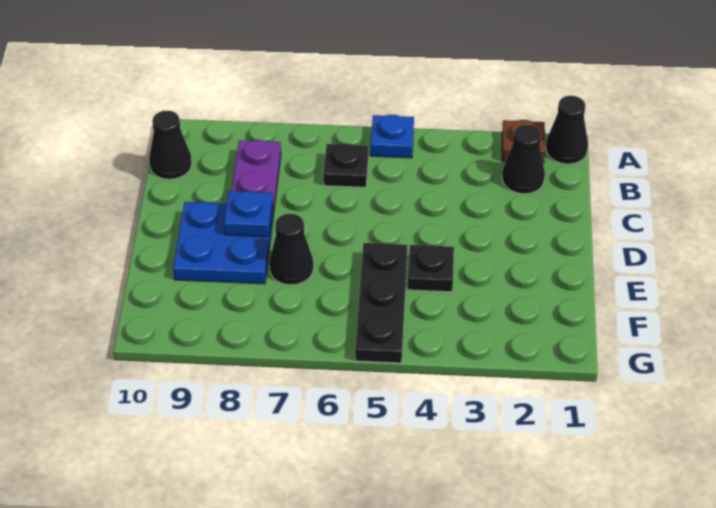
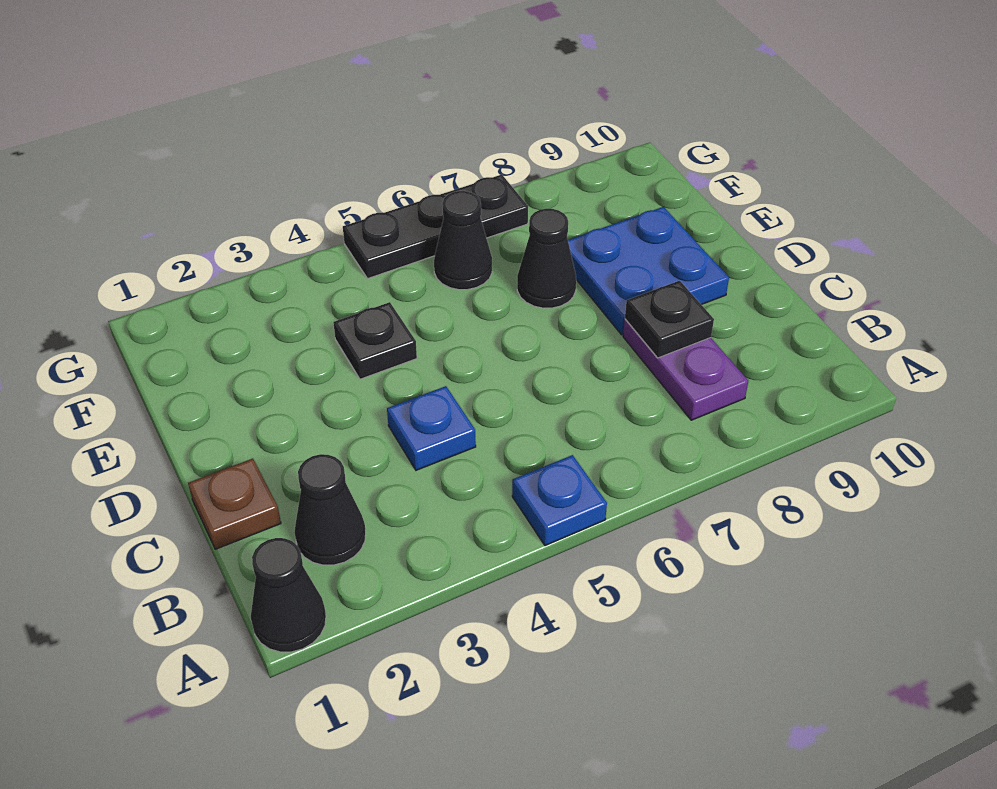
brown 1x1 plate [502,120,545,163] -> brown 1x1 plate moved to [188,459,281,549]
black 1x1 plate [324,143,368,187] -> black 1x1 plate moved to [625,281,714,358]
black 1x1 cone [149,110,192,179] -> black 1x1 cone moved to [434,191,492,290]
blue 1x1 plate [224,191,273,237] -> blue 1x1 plate moved to [387,386,476,470]
black 1x3 plate [355,243,407,363] -> black 1x3 plate turned to [343,174,528,279]

